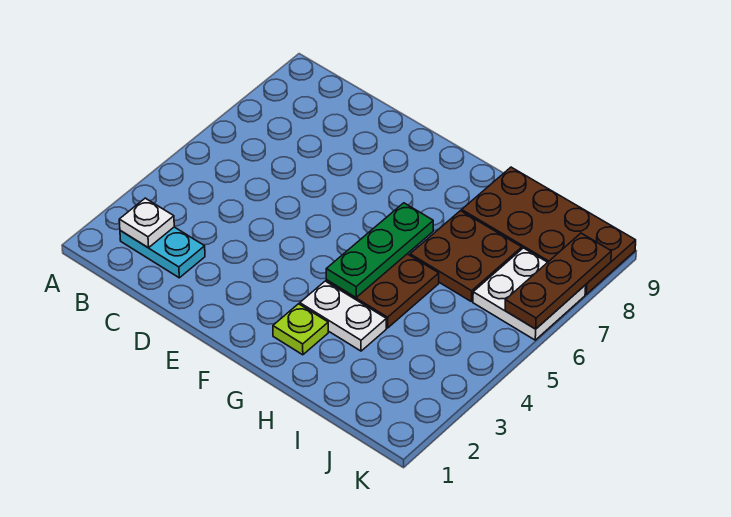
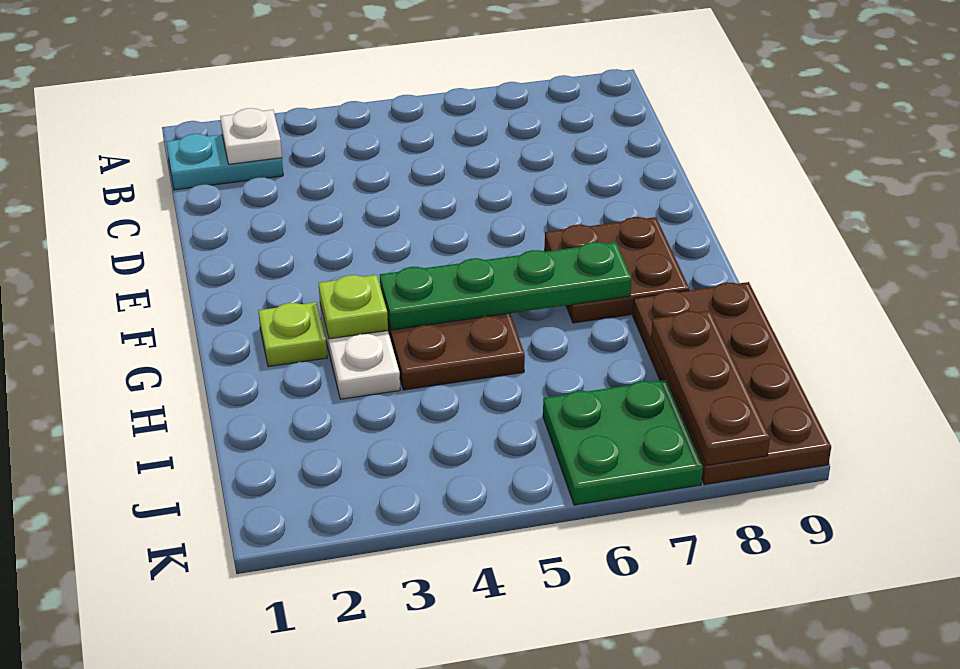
cyan 1x2 plate [120,227,205,278] -> cyan 1x2 plate turned to [167,134,283,190]
none -> lime 1x1 plate [319,275,388,339]
green 1x3 plate [326,203,433,297] -> green 1x4 plate [380,242,632,330]
brown 2x2 plate [410,211,522,301] -> brown 2x2 plate moved to [545,217,689,323]
white 2x2 plate [473,248,586,340] -> green 2x2 plate [543,380,703,505]
brown 1x3 plate [505,233,611,329] -> brown 1x3 plate turned to [651,311,770,465]

